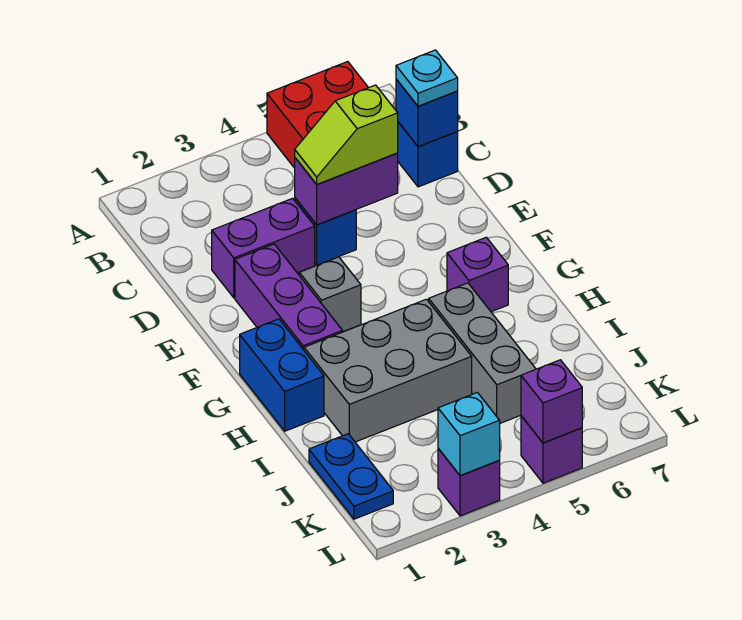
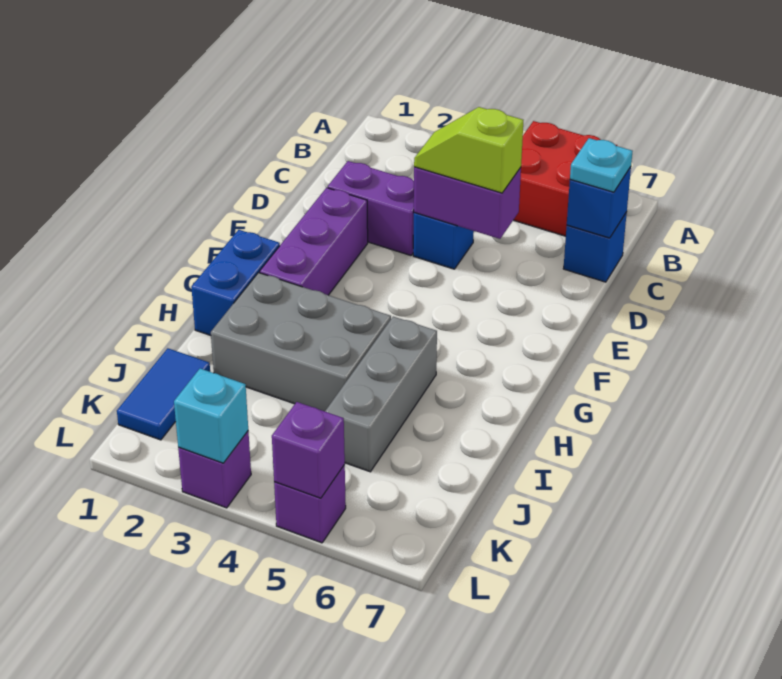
grey 1x1 brick [299,257,361,332] -> none
purple 1x1 brick [447,237,508,312] -> none
blue 1x2 plate [309,434,393,519] -> blue 1x2 tile [117,348,210,440]

